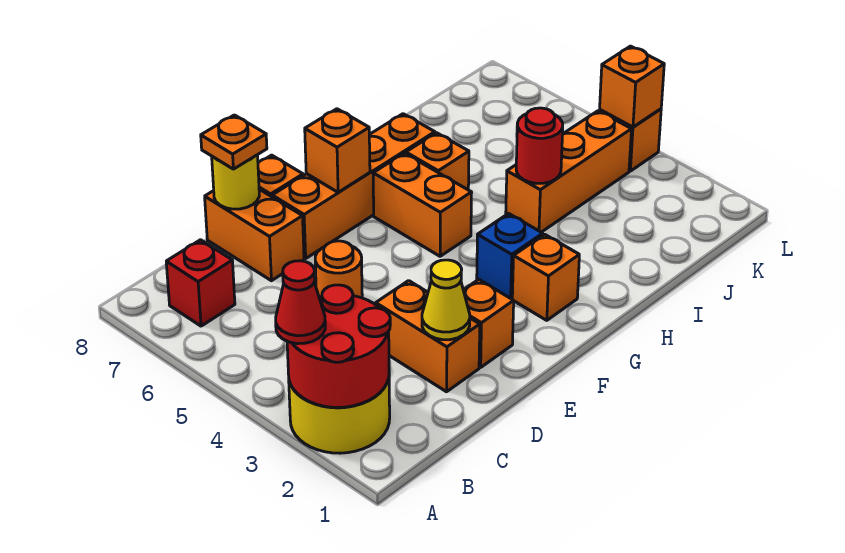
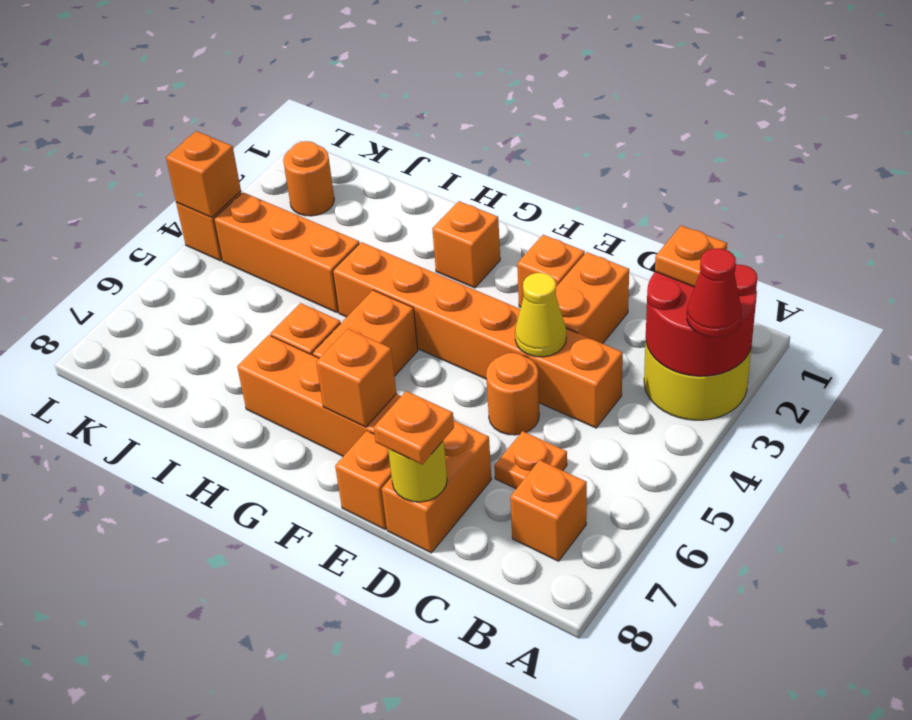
none -> orange 1x1 plate [655,226,727,287]
red 1x1 brick [166,240,235,326] -> orange 1x1 brick [510,460,587,561]
none -> orange 1x6 brick [333,242,623,428]
none -> orange 1x1 plate [494,431,567,489]
yellow 1x1 cone [422,260,470,340] -> yellow 1x1 cone moved to [515,273,566,357]
blue 1x1 brick [477,214,543,298] -> none
red 1x1 round brick [516,108,563,183] -> none
none -> orange 1x1 round brick [283,141,334,216]

